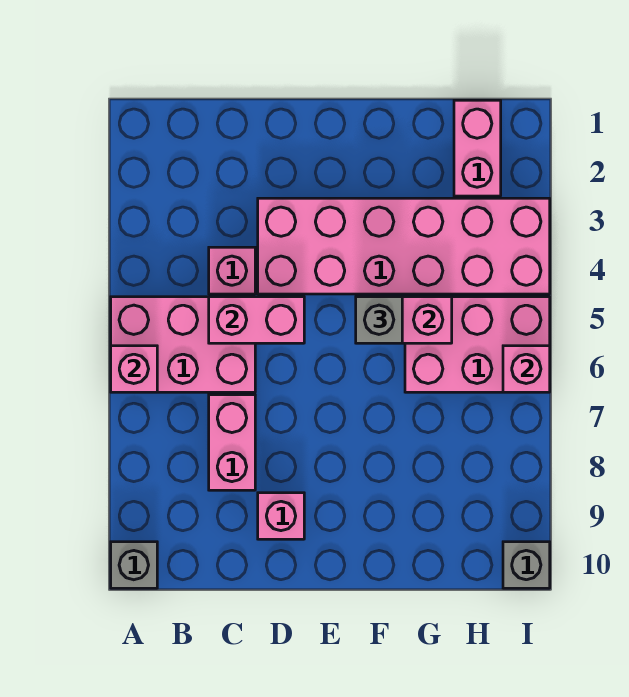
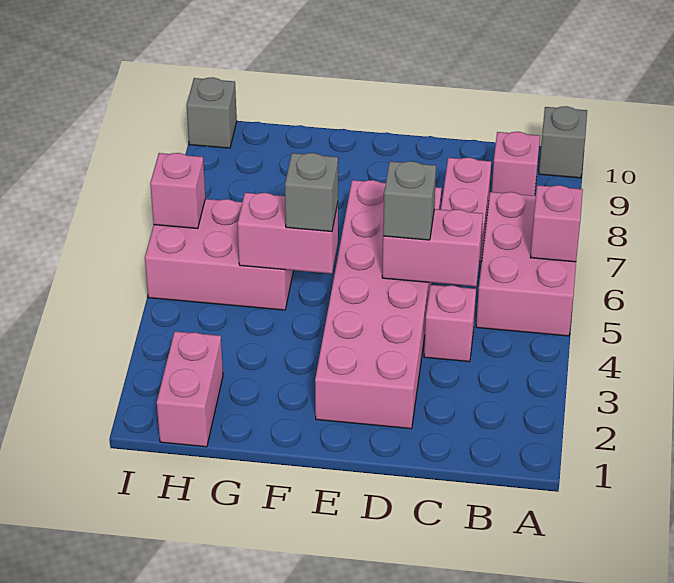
pink 2x3 brick [111,297,255,392] -> pink 2x3 brick turned to [476,192,576,336]
pink 2x6 brick [258,198,550,294] -> pink 2x6 brick turned to [315,180,442,429]
none -> grey 1x1 brick [383,161,436,240]
pink 1x1 brick [258,493,304,539] -> pink 1x1 brick moved to [492,132,540,196]

